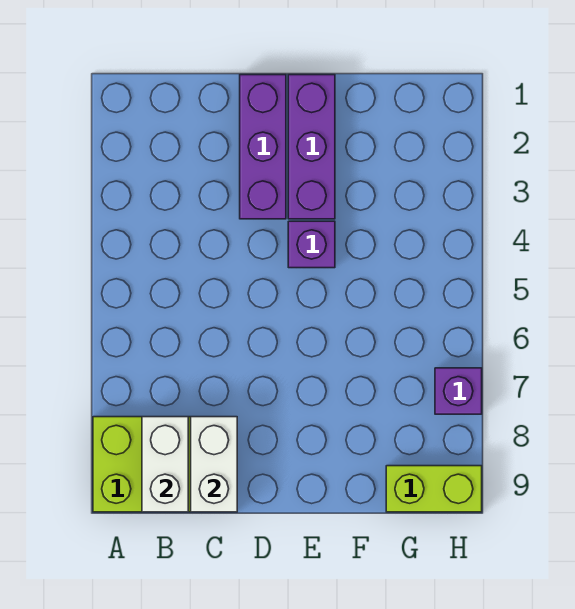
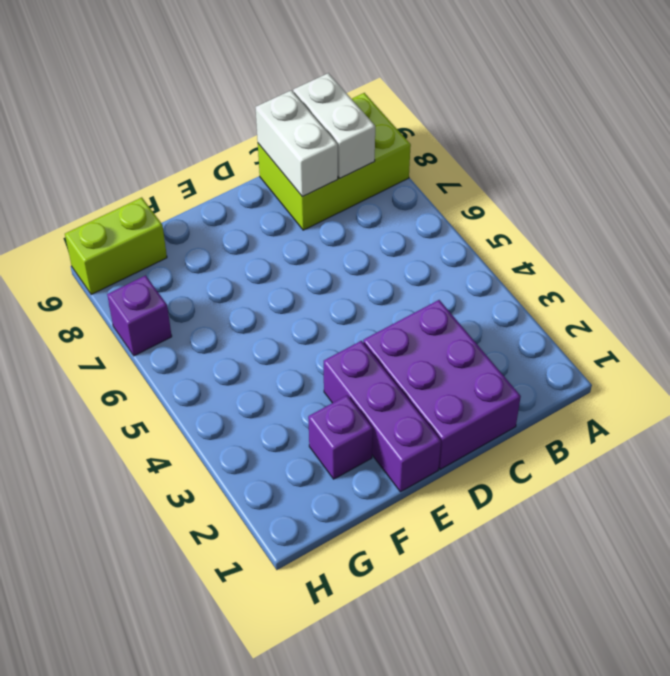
purple 1x3 brick [240,75,286,219] -> purple 2x3 brick [363,300,521,469]
purple 1x1 brick [288,221,335,268] -> purple 1x1 brick moved to [308,395,373,479]

